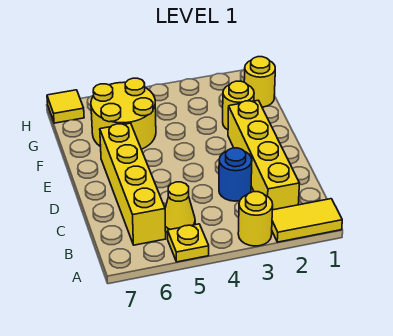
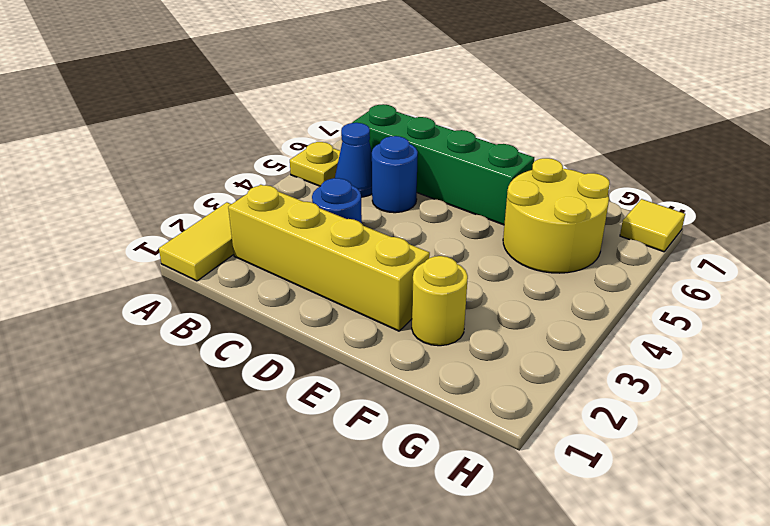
yellow 1x1 round brick [238,192,273,246] -> none
yellow 1x1 cone [165,182,195,233] -> blue 1x1 cone [335,123,372,197]
yellow 1x4 brick [100,123,166,245] -> green 1x4 brick [352,104,534,225]
none -> blue 1x1 round brick [372,136,418,213]
yellow 1x1 round brick [244,57,275,107] -> none

